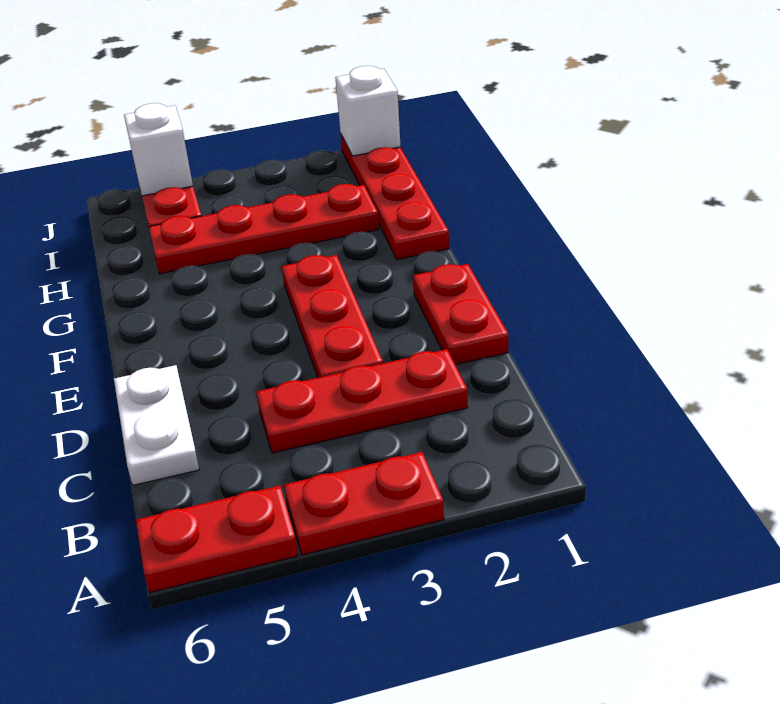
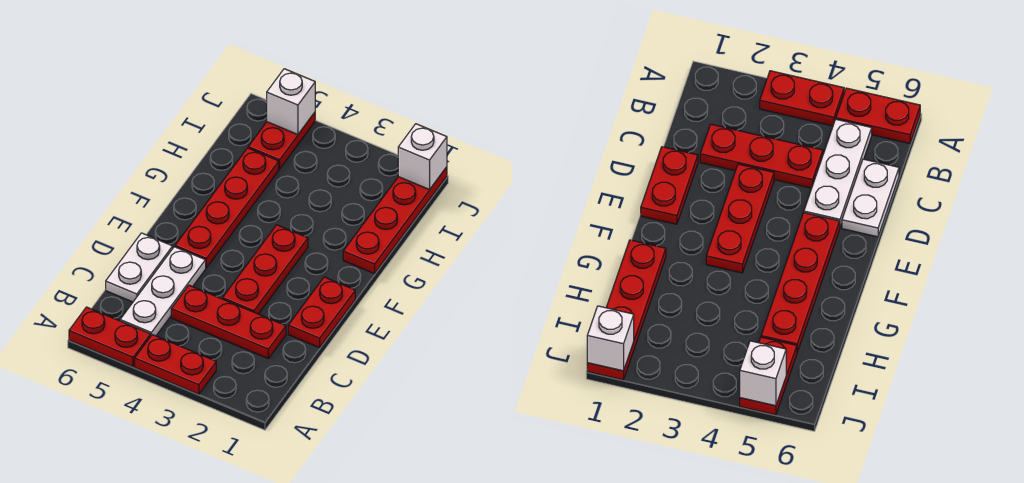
none -> white 1x3 plate [120,247,206,336]
red 1x4 plate [149,184,379,274] -> red 1x4 plate turned to [175,148,279,268]

